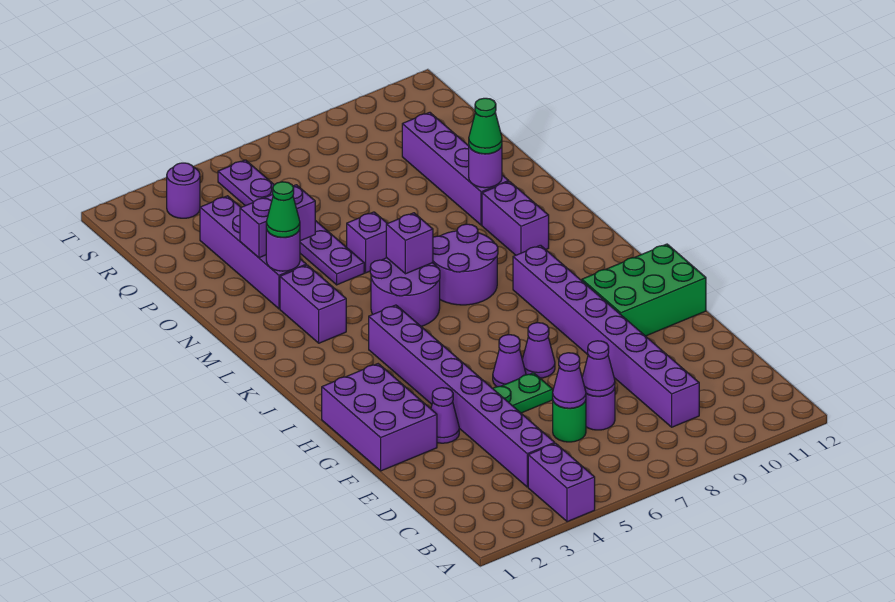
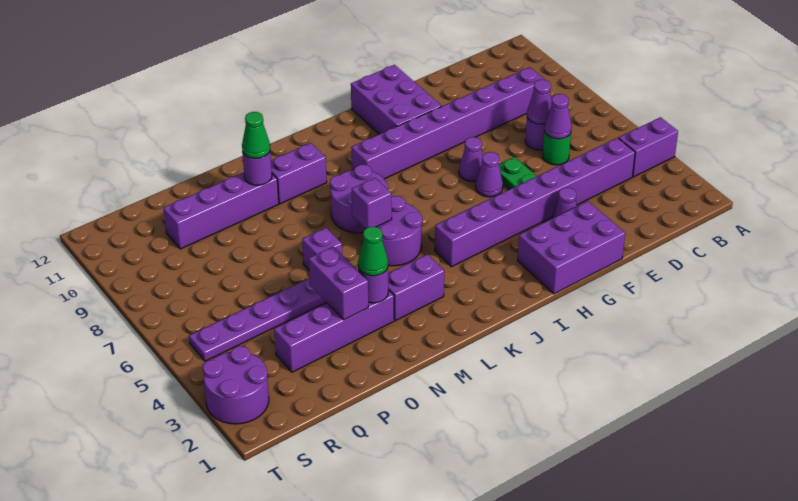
green 2x3 brick [582,244,706,336] -> purple 2x3 brick [351,65,442,134]
purple 1x1 round brick [167,163,200,218] -> purple 2x2 round brick [203,346,269,424]

